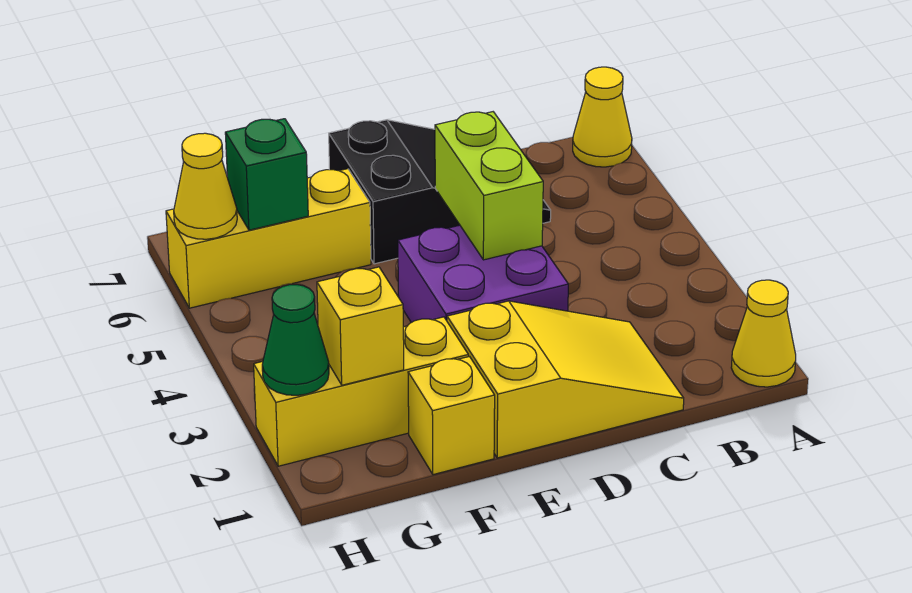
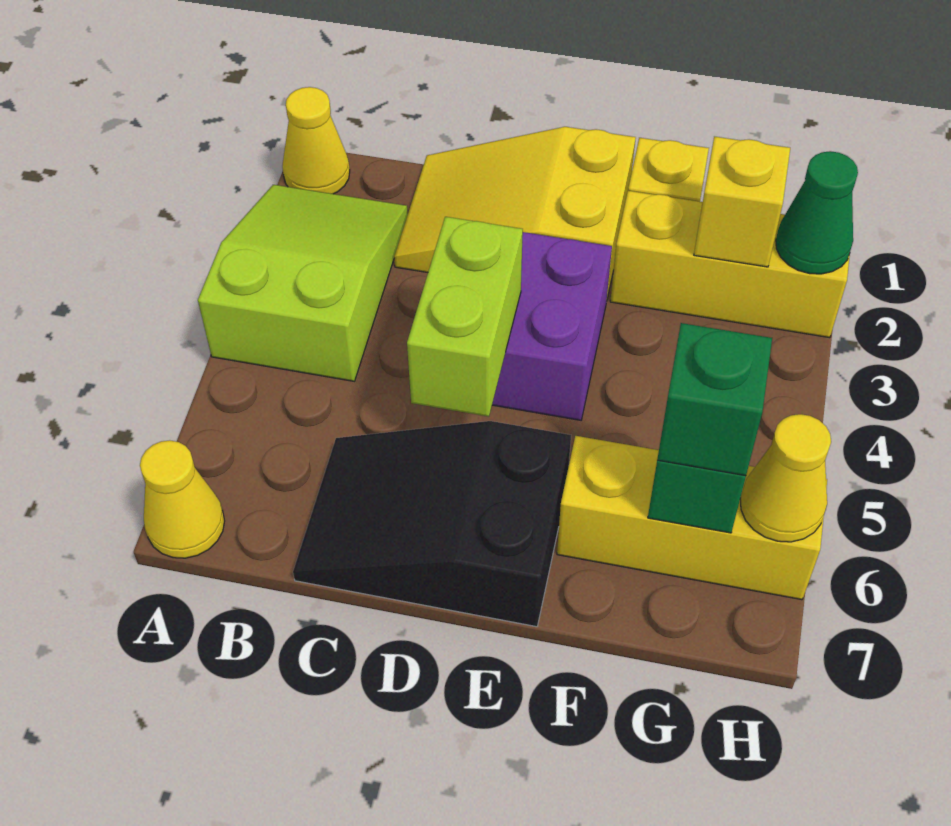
none -> lime 2x3 slope [198,185,408,381]
none -> green 1x1 brick [657,323,772,476]

